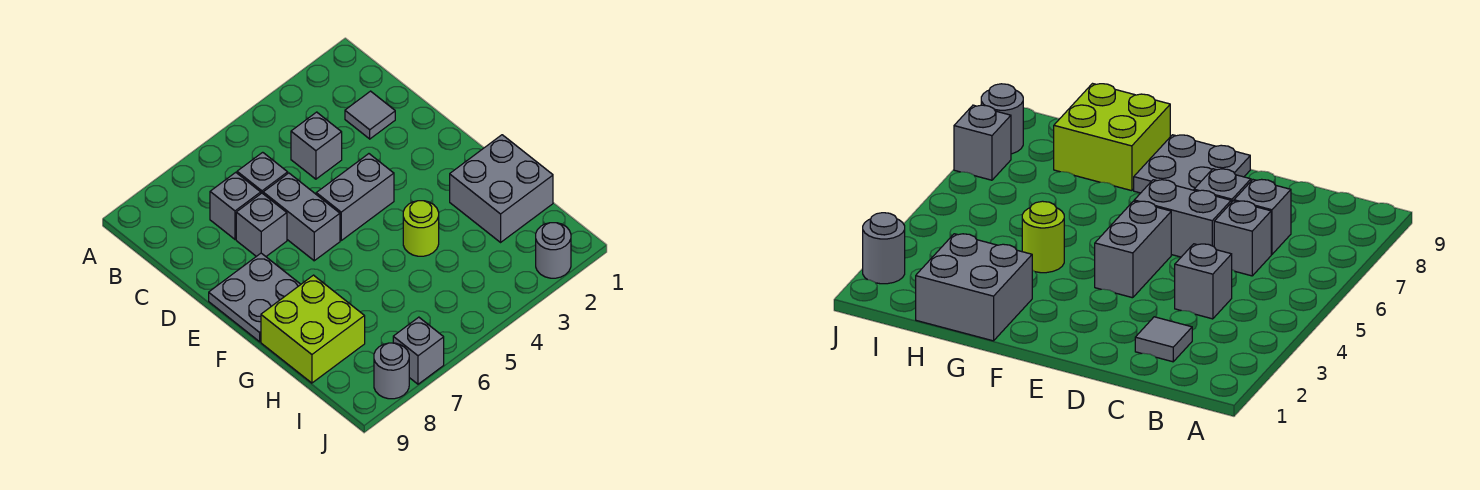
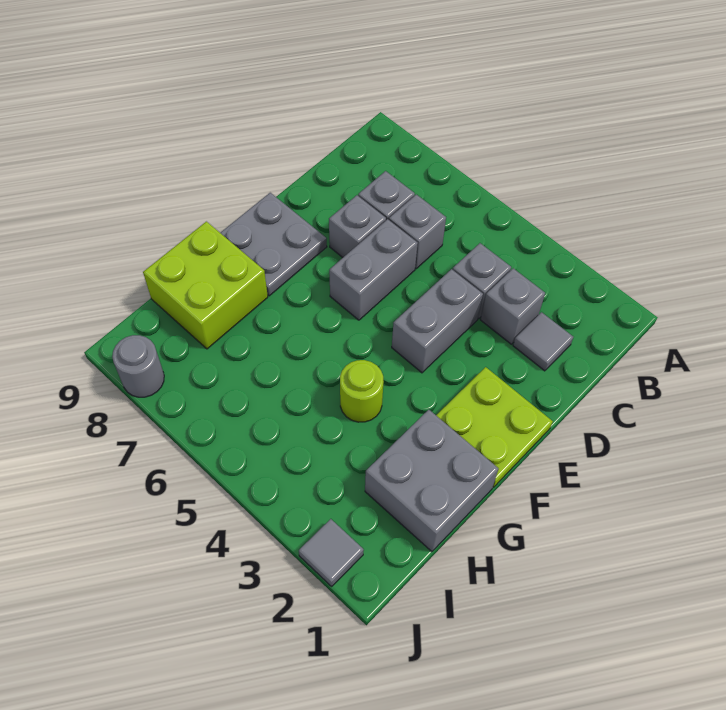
none -> lime 2x2 plate [436,367,553,487]
grey 1x2 brick [316,154,394,240] -> grey 1x2 brick turned to [392,269,483,373]
grey 1x1 round brick [536,223,571,278] -> grey 1x1 tile [299,519,364,586]
grey 1x1 brick [393,317,444,384] -> grey 1x1 brick moved to [481,268,545,344]

